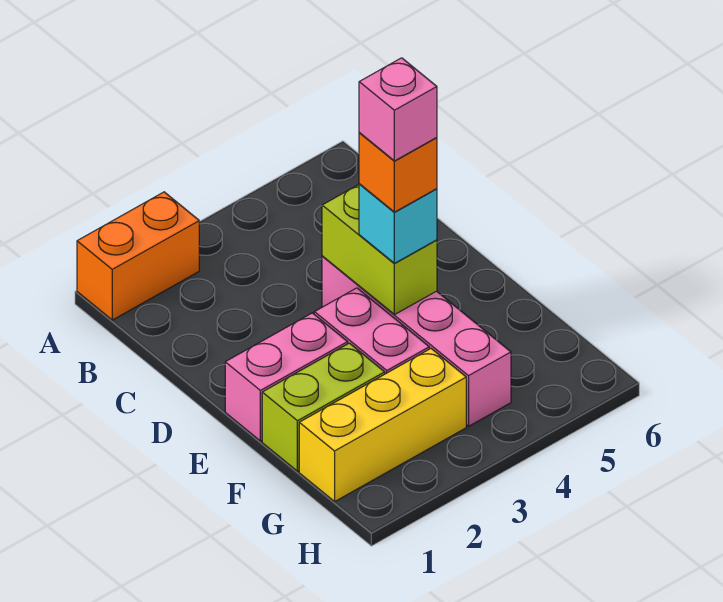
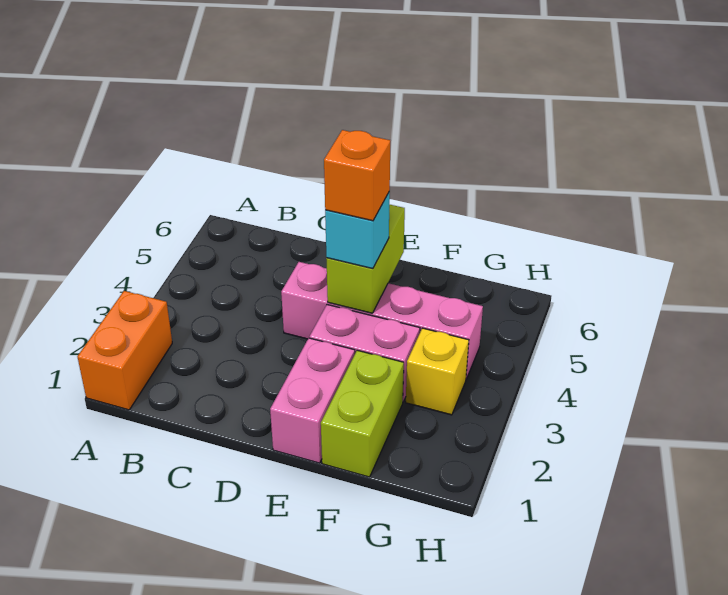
lime 1x2 brick [322,185,437,315] -> lime 1x2 brick turned to [326,204,405,313]
pink 1x1 brick [359,58,437,161] -> none
yellow 1x3 brick [299,349,466,502] -> yellow 1x1 brick [406,328,469,415]

